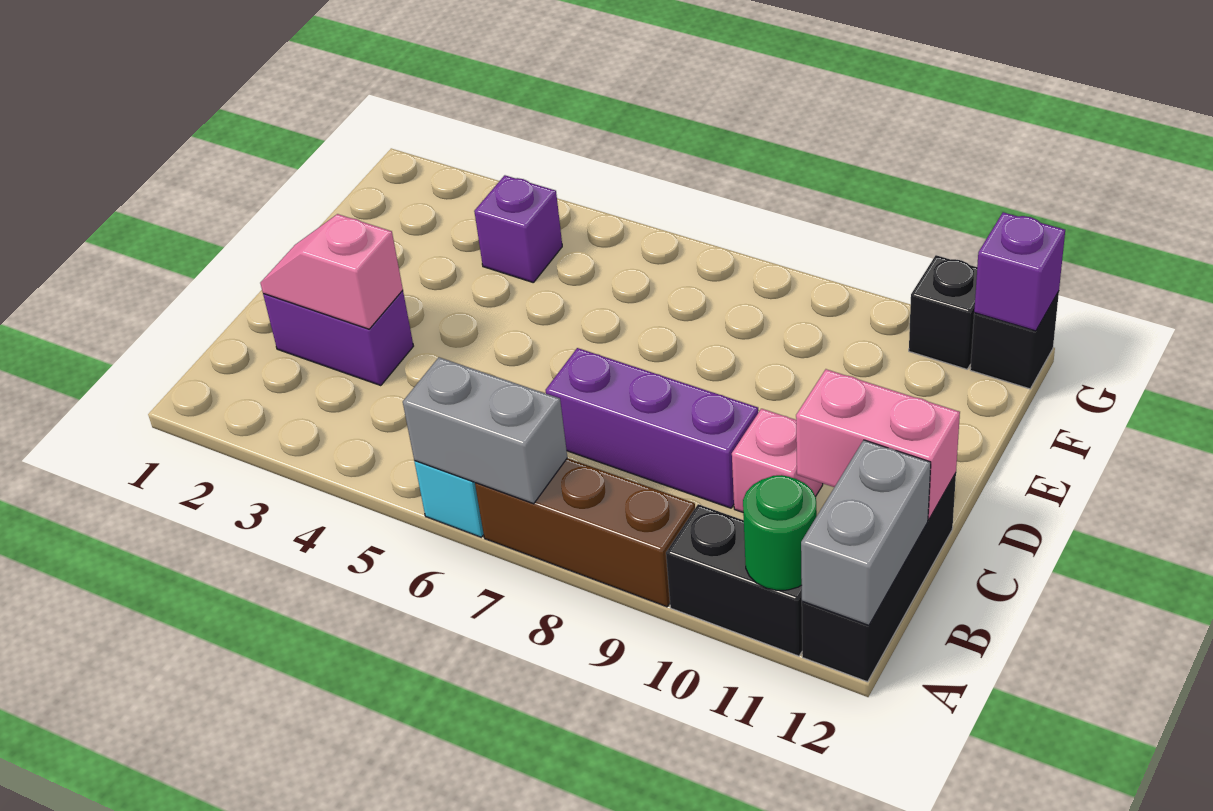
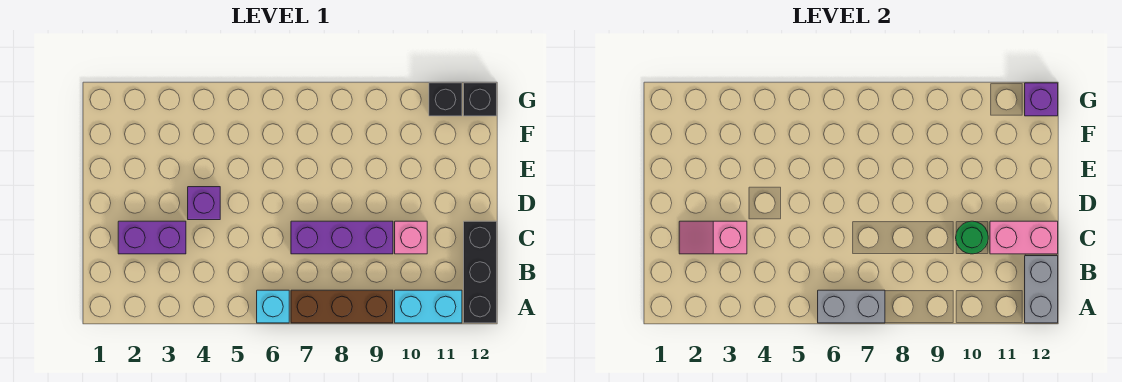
black 1x2 brick [666,504,802,656] -> cyan 1x2 brick [395,290,462,323]
green 1x1 round brick [743,475,817,590] -> green 1x1 round brick moved to [956,221,988,254]
purple 1x1 brick [474,175,562,282] -> purple 1x1 brick moved to [188,187,220,220]

